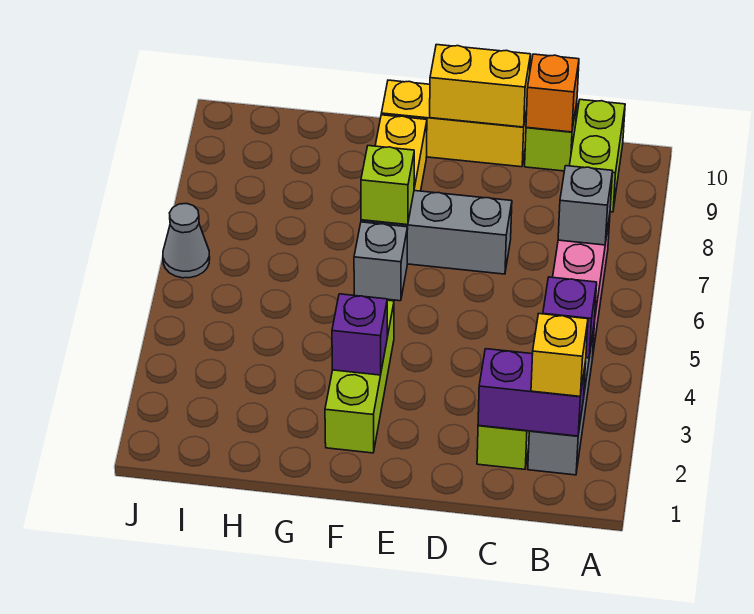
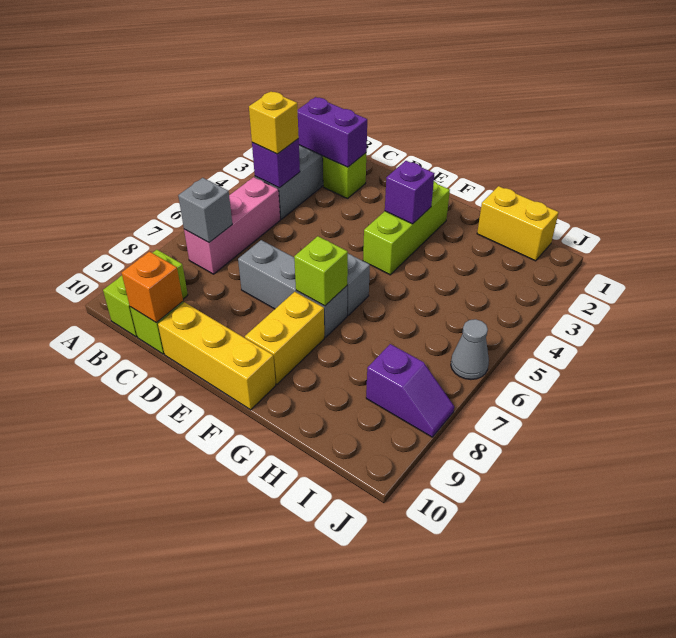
yellow 1x1 brick [531,314,588,396] -> yellow 1x1 brick moved to [249,91,299,154]
yellow 1x2 brick [430,45,531,127] -> yellow 1x2 brick moved to [477,186,558,261]
none -> purple 1x2 slope [366,344,454,437]

